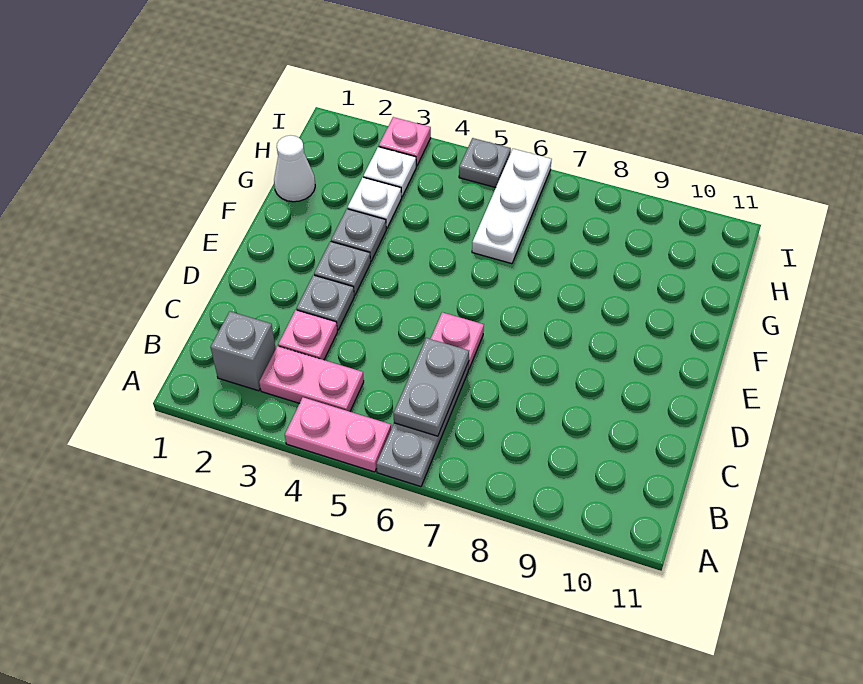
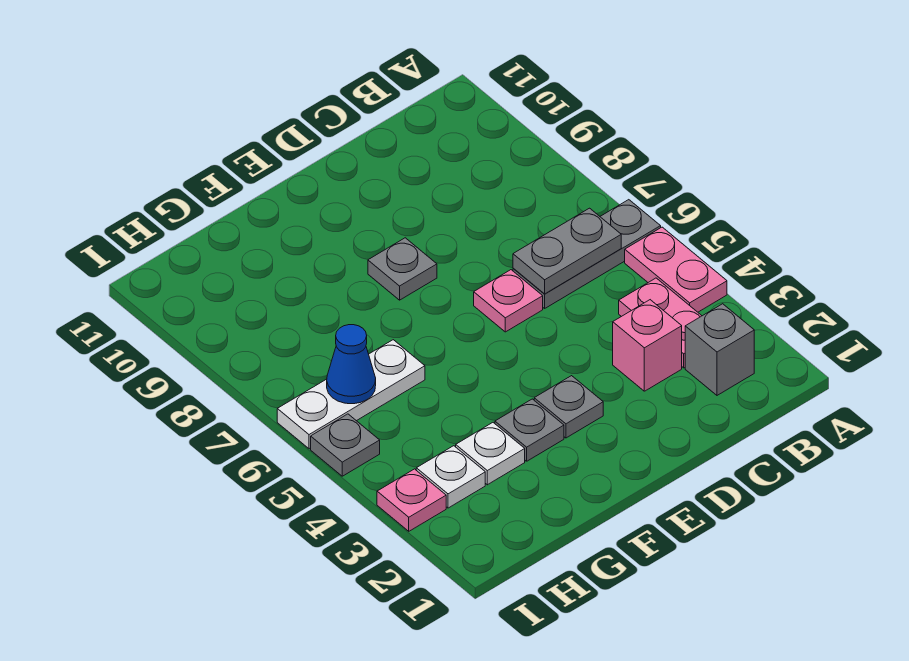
pink 1x1 plate [278,310,337,360] -> pink 1x1 brick [613,300,682,391]
grey 1x1 plate [296,275,354,330] -> grey 1x1 plate moved to [368,238,437,300]
white 1x1 cone [274,135,315,202] -> none
none -> blue 1x1 cone [327,325,376,404]

